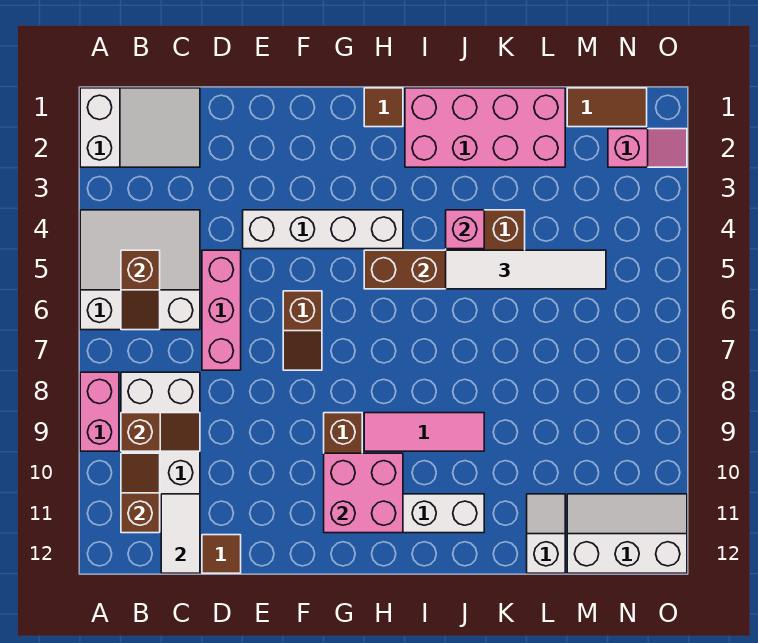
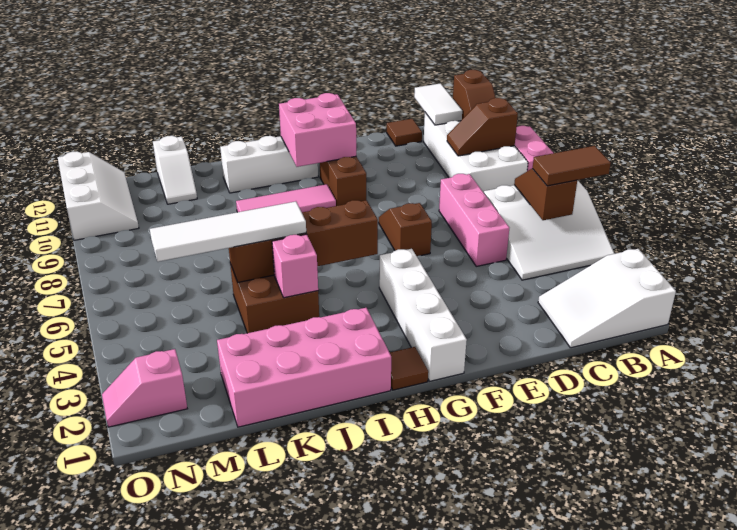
white 1x4 brick [243,210,403,249] -> white 1x4 brick turned to [379,249,467,381]
brown 1x2 tile [567,88,647,127] -> brown 1x2 tile moved to [532,146,611,186]
white 2x3 slope [567,494,687,573] -> white 2x3 slope turned to [58,151,139,240]

